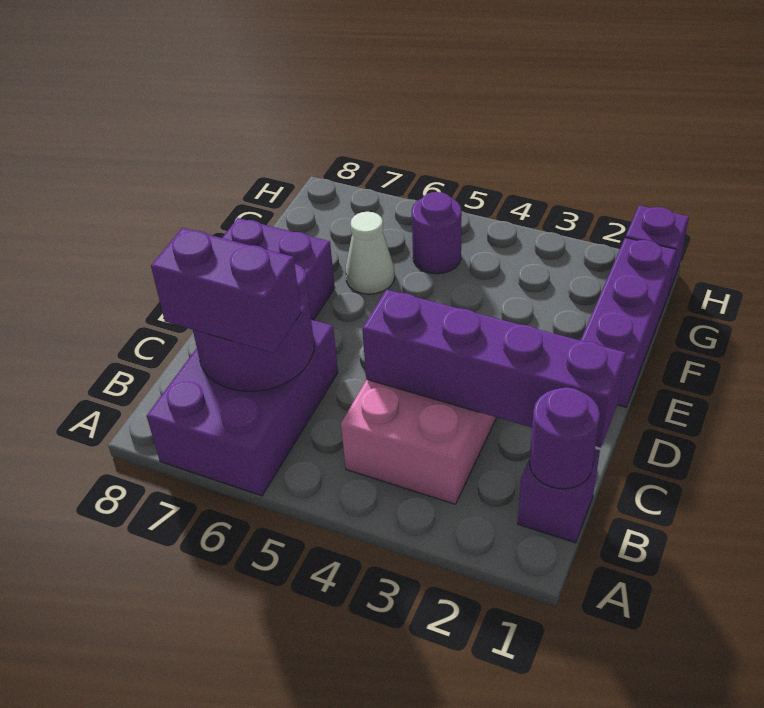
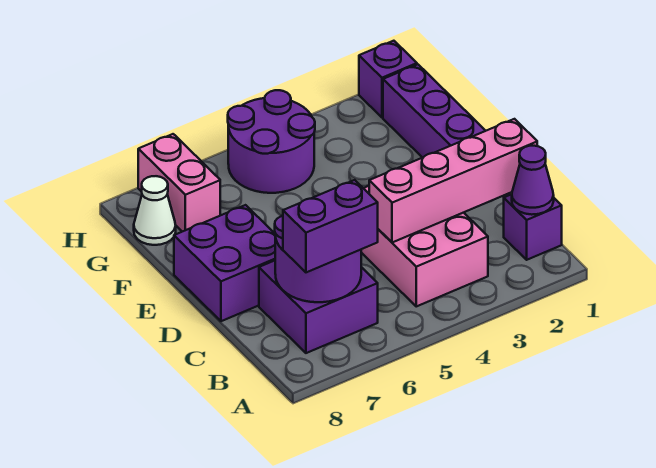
purple 2x3 brick [147,320,338,496] -> purple 2x2 brick [259,261,378,353]
purple 1x1 round brick [529,387,600,489] -> purple 1x1 cone [512,146,554,215]
purple 1x4 brick [362,289,626,448] -> pink 1x4 brick [369,119,537,243]
white 1x1 cone [346,212,395,294] -> white 1x1 cone moved to [134,176,176,245]
purple 1x1 round brick [412,192,462,274] -> purple 2x2 round brick [228,90,315,193]
none -> pink 1x2 brick [138,134,220,232]

